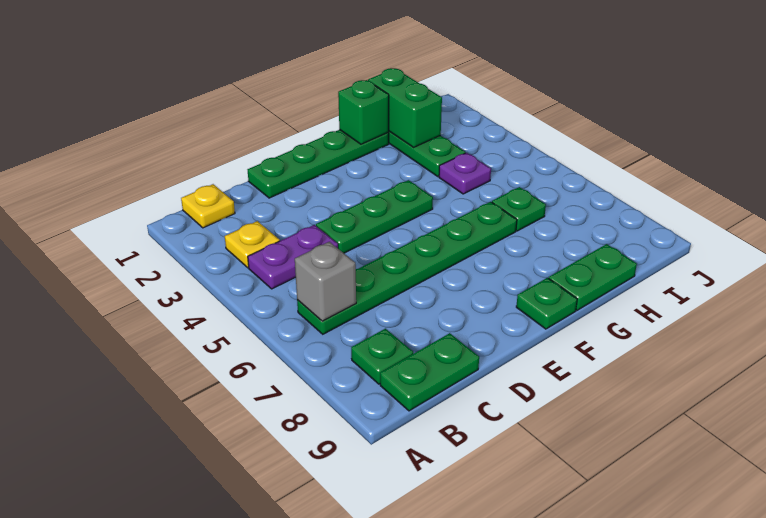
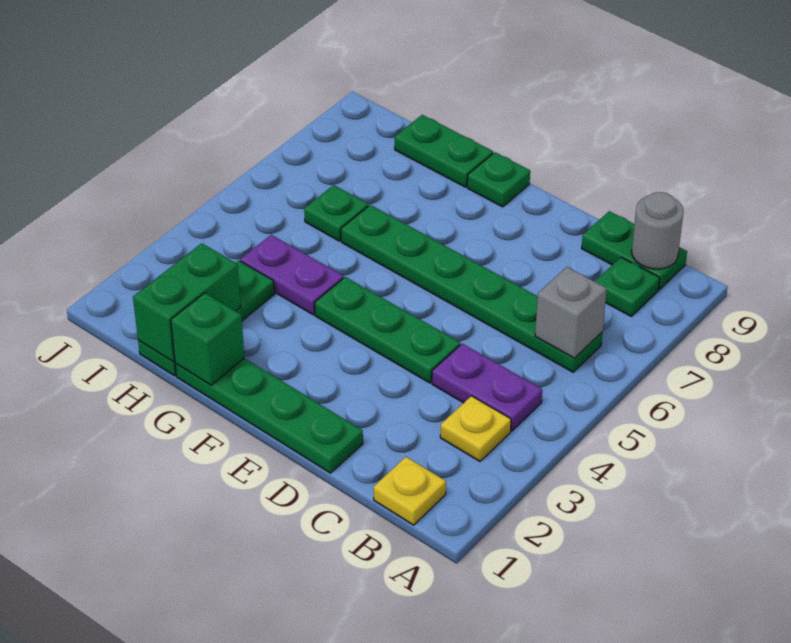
none -> grey 1x1 round brick [632,192,684,269]
purple 1x1 plate [439,153,491,194] -> purple 1x2 plate [240,235,344,315]

